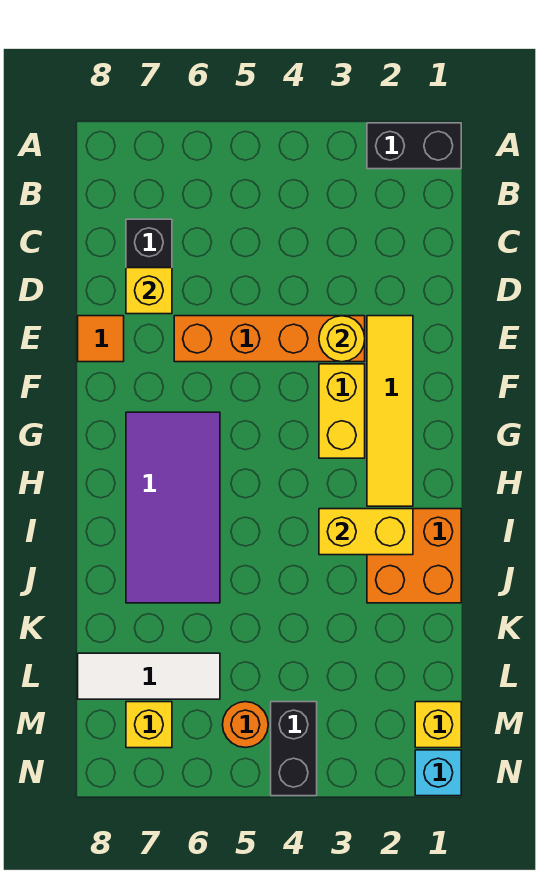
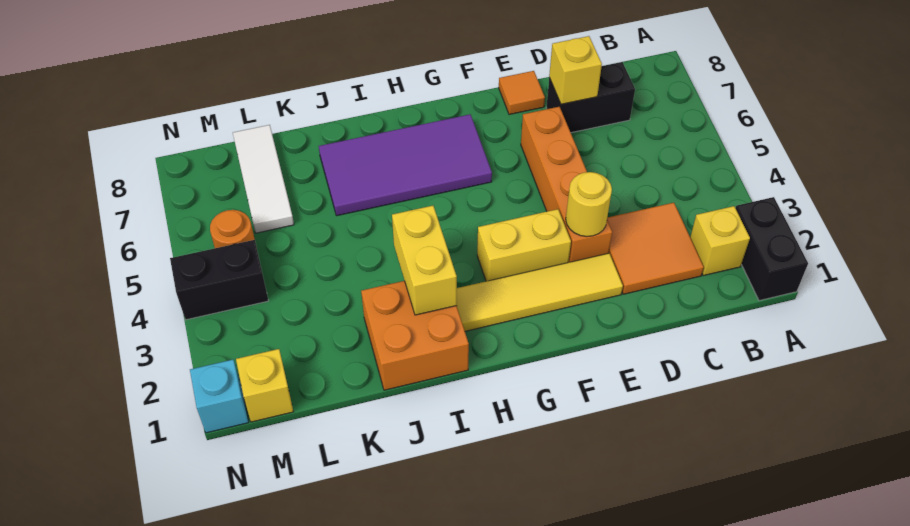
none -> orange 2x2 tile [607,203,704,294]
yellow 1x1 brick [126,702,172,748] -> yellow 1x1 brick moved to [690,206,750,276]

